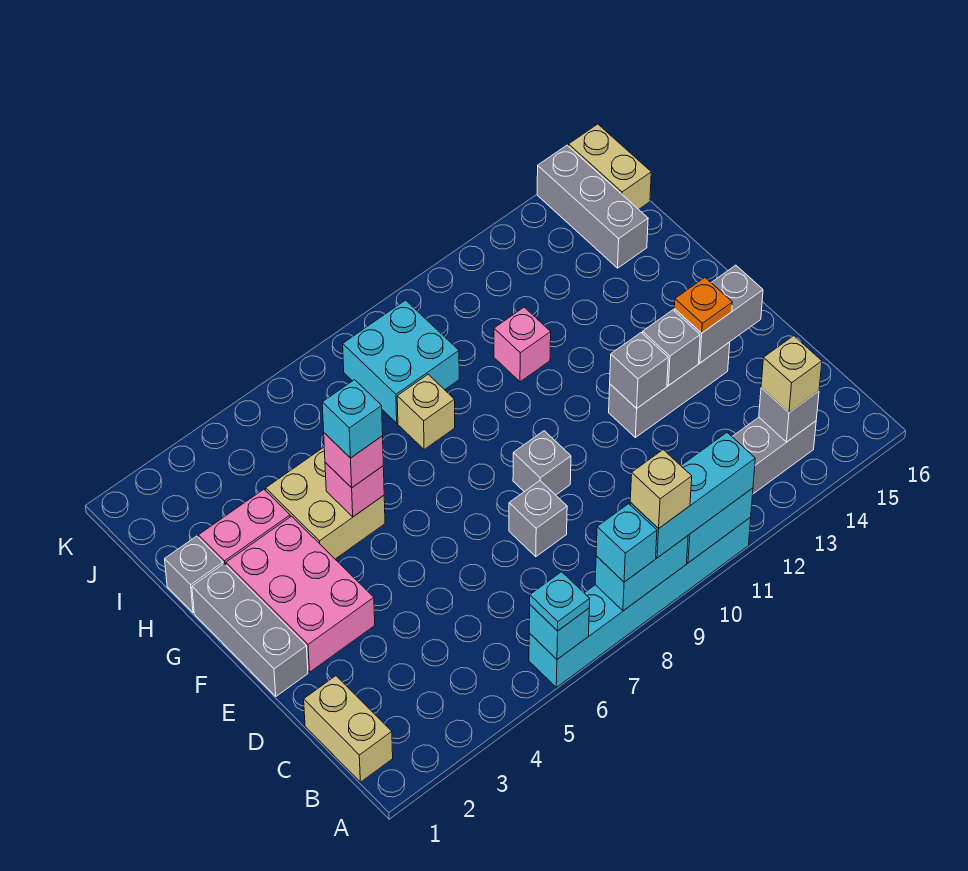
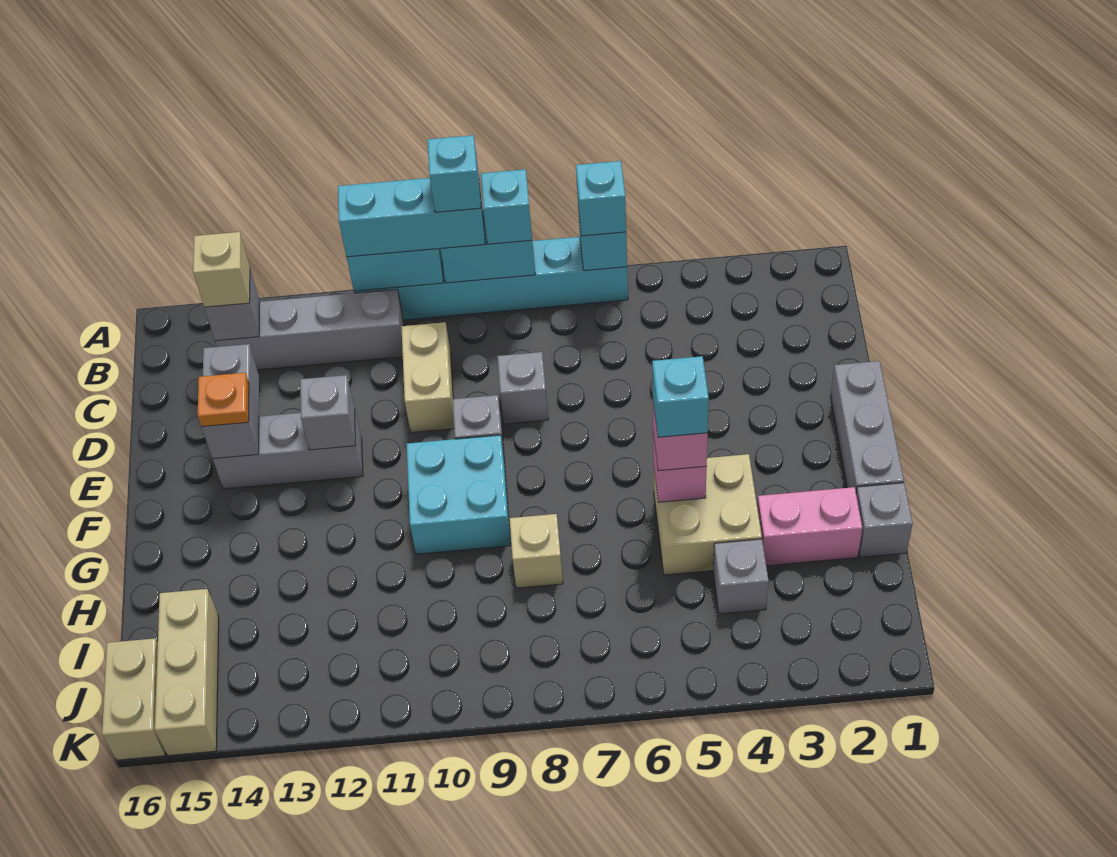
cyan 1x1 plate [530,572,590,631] -> cyan 1x1 brick [576,161,626,236]
tan 1x1 brick [630,450,692,529] -> cyan 1x1 brick [428,135,481,212]
tan 1x2 brick [304,676,393,782] -> tan 1x2 brick moved to [401,322,454,433]
pink 2x3 brick [226,516,375,672] -> none
grey 1x1 brick [643,310,700,386] -> grey 1x1 brick moved to [713,539,769,614]
grey 1x2 brick [674,265,763,363] -> grey 1x2 brick turned to [202,344,259,459]
pink 1x1 brick [494,307,551,382] -> none
cyan 2x2 brick [343,300,459,423] -> cyan 2x2 brick moved to [406,435,511,554]
grey 1x3 brick [537,145,648,268] -> tan 1x3 brick [155,589,219,756]

